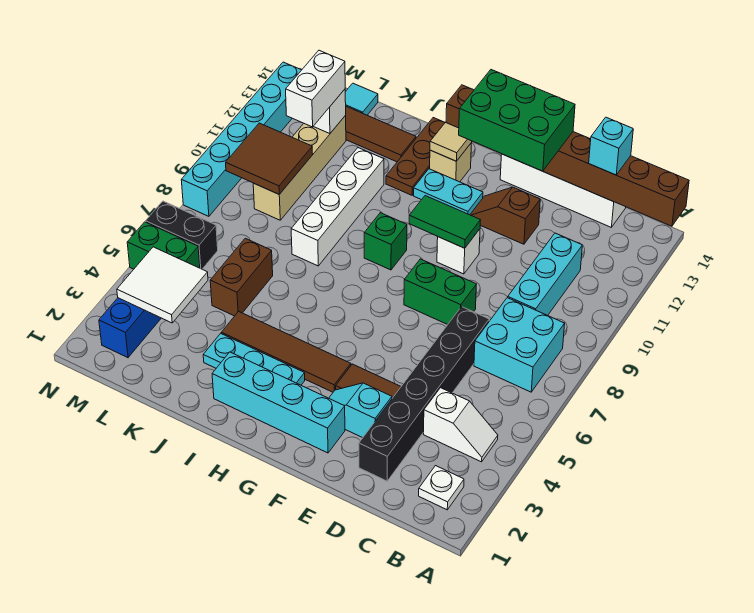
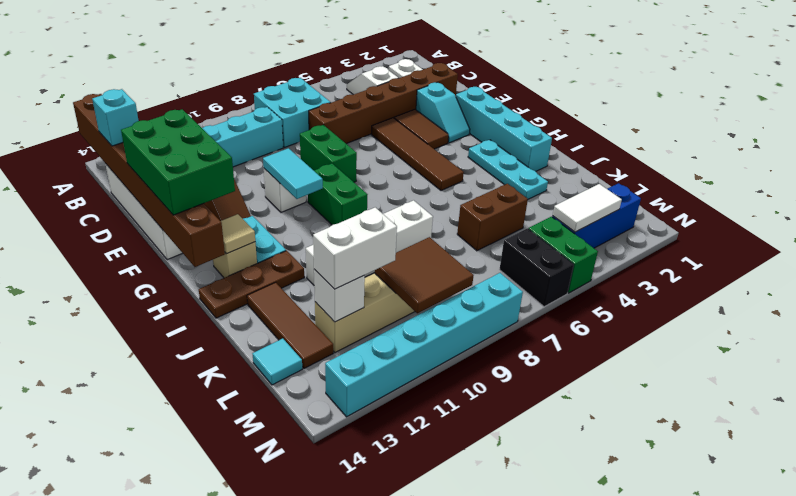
black 1x6 brick [359,307,489,481] -> brown 1x6 brick [309,63,458,144]
green 1x2 tile [409,196,481,248] -> cyan 1x2 tile [263,148,323,199]
brown 1x4 tile [221,311,351,392] -> brown 1x4 tile moved to [371,118,464,190]
green 1x1 brick [364,213,407,270] -> green 1x2 brick [308,164,368,225]
white 2x2 tile [117,247,208,323] -> white 1x2 tile [553,184,622,232]

